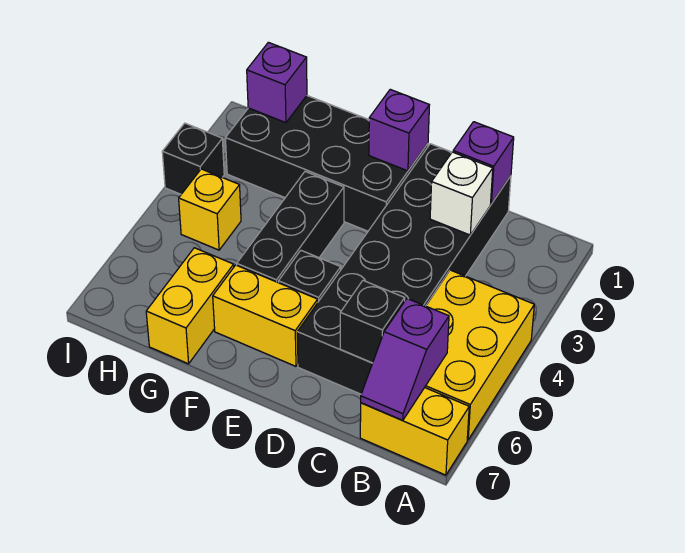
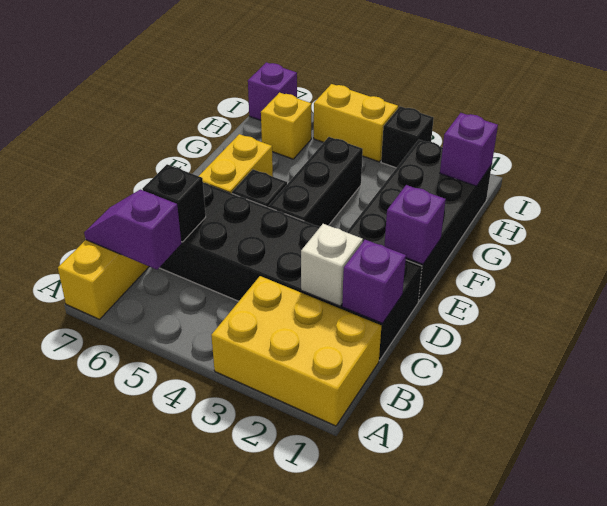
yellow 2x3 brick [425,270,534,440] -> yellow 2x3 brick moved to [211,276,381,426]
black 1x3 brick [237,172,344,283] -> black 1x3 brick turned to [268,137,363,226]
yellow 1x2 brick [146,248,234,364] -> yellow 1x2 brick moved to [314,84,398,162]
yellow 1x1 brick [179,169,241,250] -> yellow 1x1 brick moved to [261,93,311,159]
none -> purple 1x1 brick [248,62,297,120]

